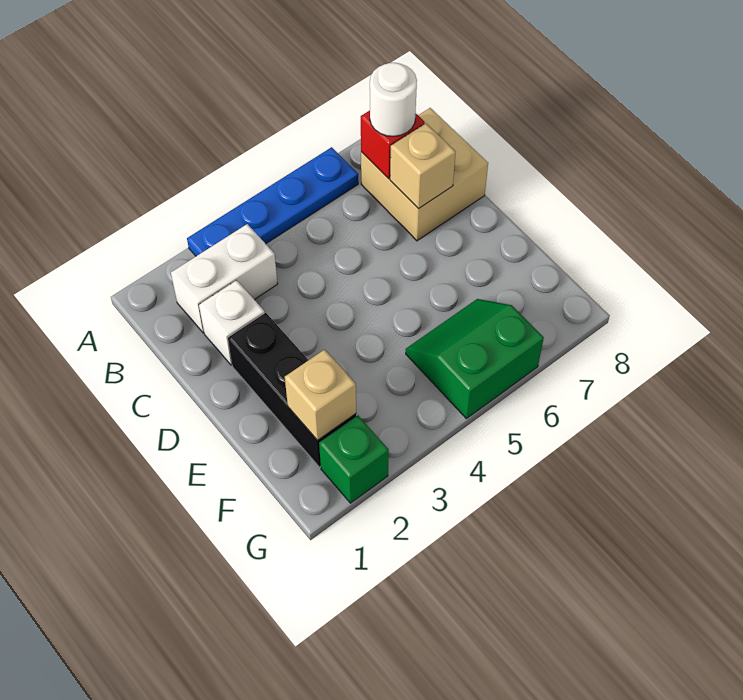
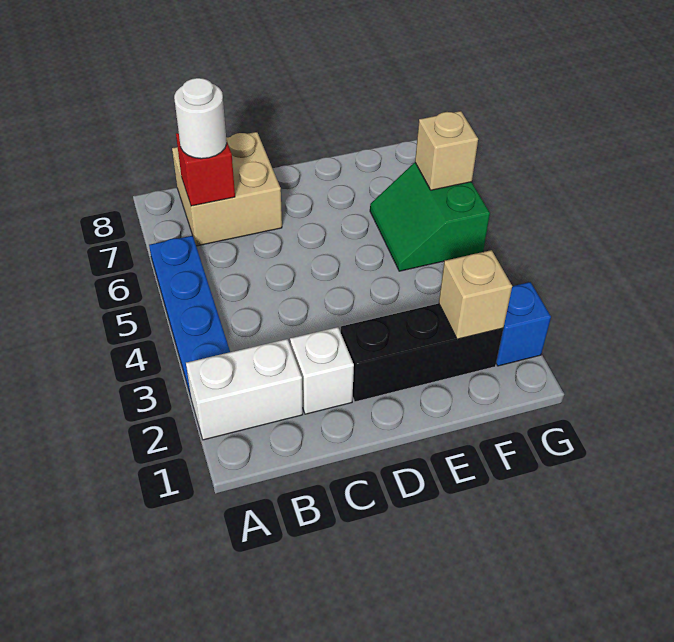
white 1x2 brick [171,224,278,333] -> white 1x2 brick turned to [186,339,303,440]
tan 1x1 brick [390,123,456,209] -> tan 1x1 brick moved to [415,111,478,190]
green 1x1 brick [319,415,389,503] -> blue 1x1 brick [496,282,551,366]

